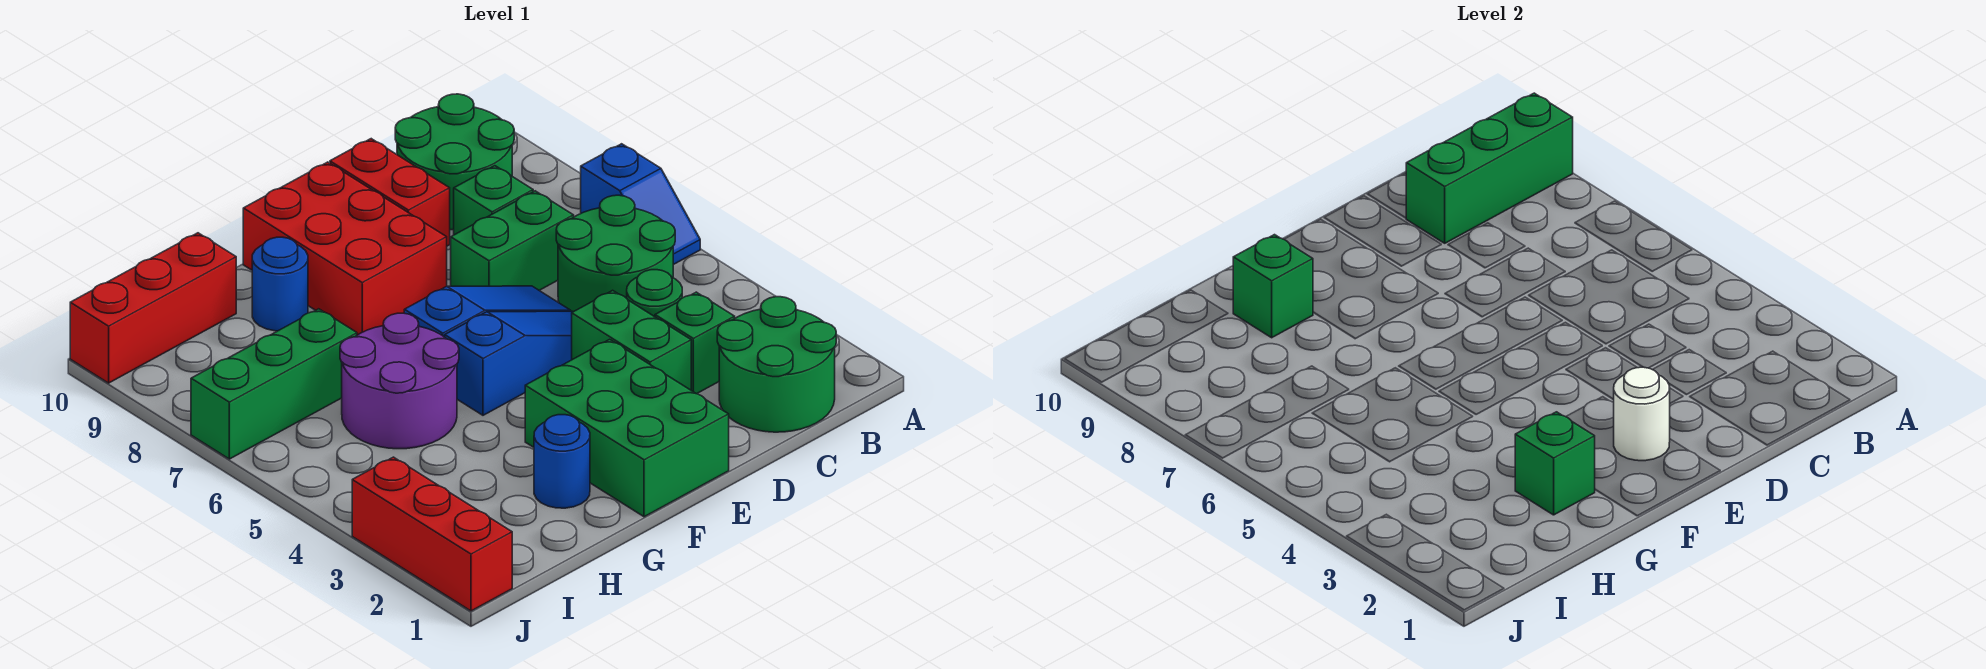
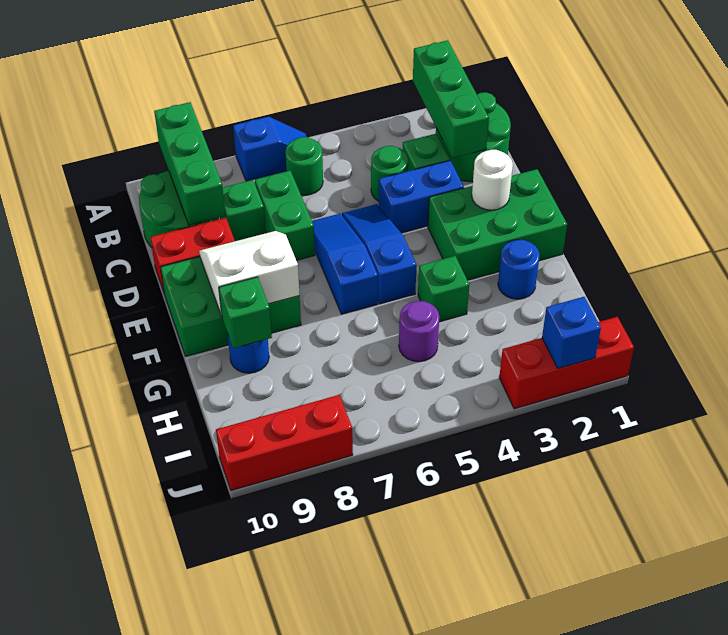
green 2x2 round brick [556,195,675,312] -> green 1x1 round brick [285,137,323,195]
green 1x2 brick [572,290,691,390] -> blue 1x2 brick [379,160,464,233]
red 2x3 brick [243,162,447,335] -> green 2x3 brick [160,257,301,356]
none -> white 2x2 slope [199,231,300,316]
green 1x1 brick [1515,412,1595,515] -> green 1x1 brick moved to [418,256,469,322]
purple 2x2 round brick [340,313,459,449] -> purple 1x1 round brick [399,301,439,362]
green 1x3 brick [191,309,357,459] -> green 1x3 brick moved to [413,40,489,158]
red 1x3 brick [70,233,236,383] -> red 1x3 brick turned to [216,395,353,491]
none -> blue 1x1 brick [542,297,601,369]

